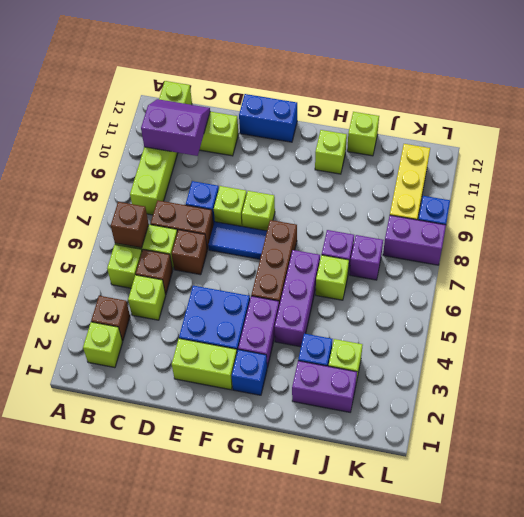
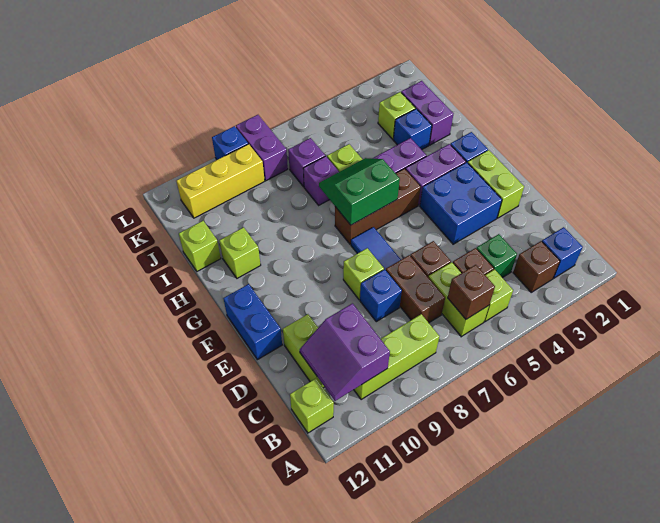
lime 1x1 brick [83,322,123,368] -> blue 1x1 brick [542,227,583,278]
lime 1x1 brick [128,275,166,320] -> green 1x1 brick [476,234,517,278]
lime 1x1 brick [242,191,275,231] -> none
none -> green 2x2 slope [319,158,400,225]

